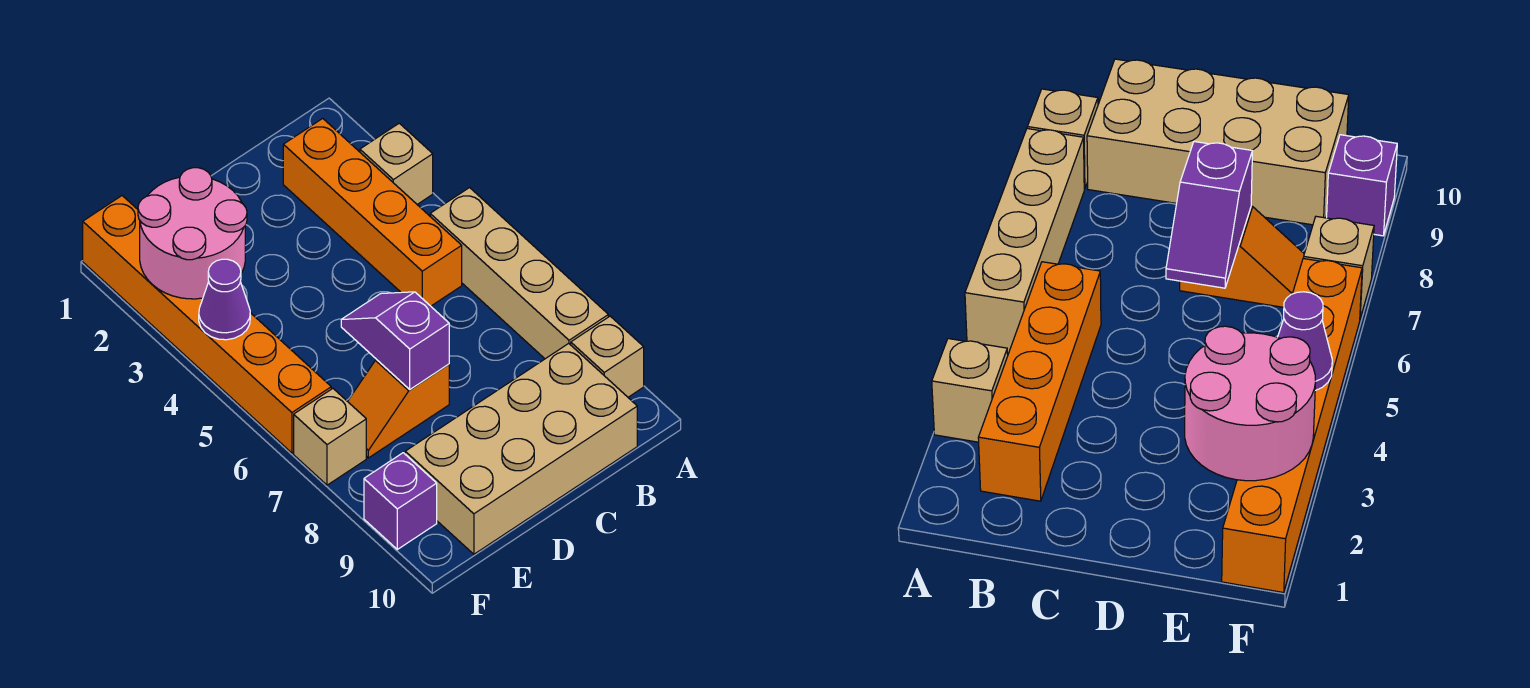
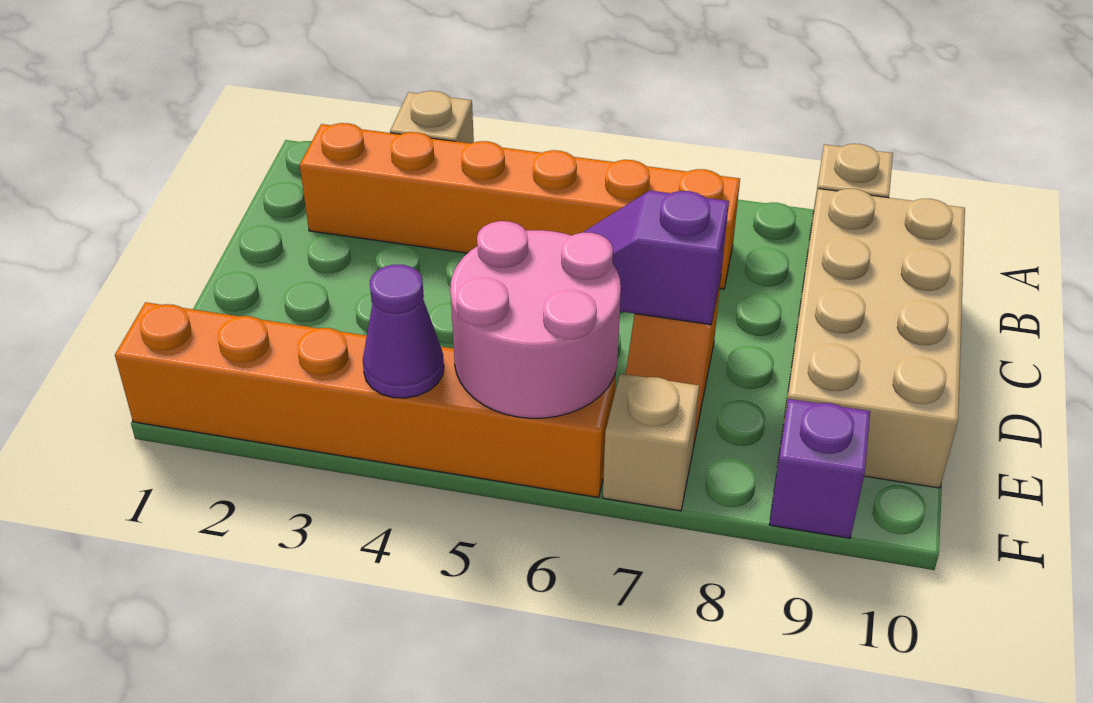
tan 1x4 brick [430,188,608,359] -> none
orange 1x4 brick [283,118,462,306] -> orange 1x6 brick [300,123,740,289]
pink 2x2 round brick [138,168,247,299] -> pink 2x2 round brick moved to [450,221,621,418]

